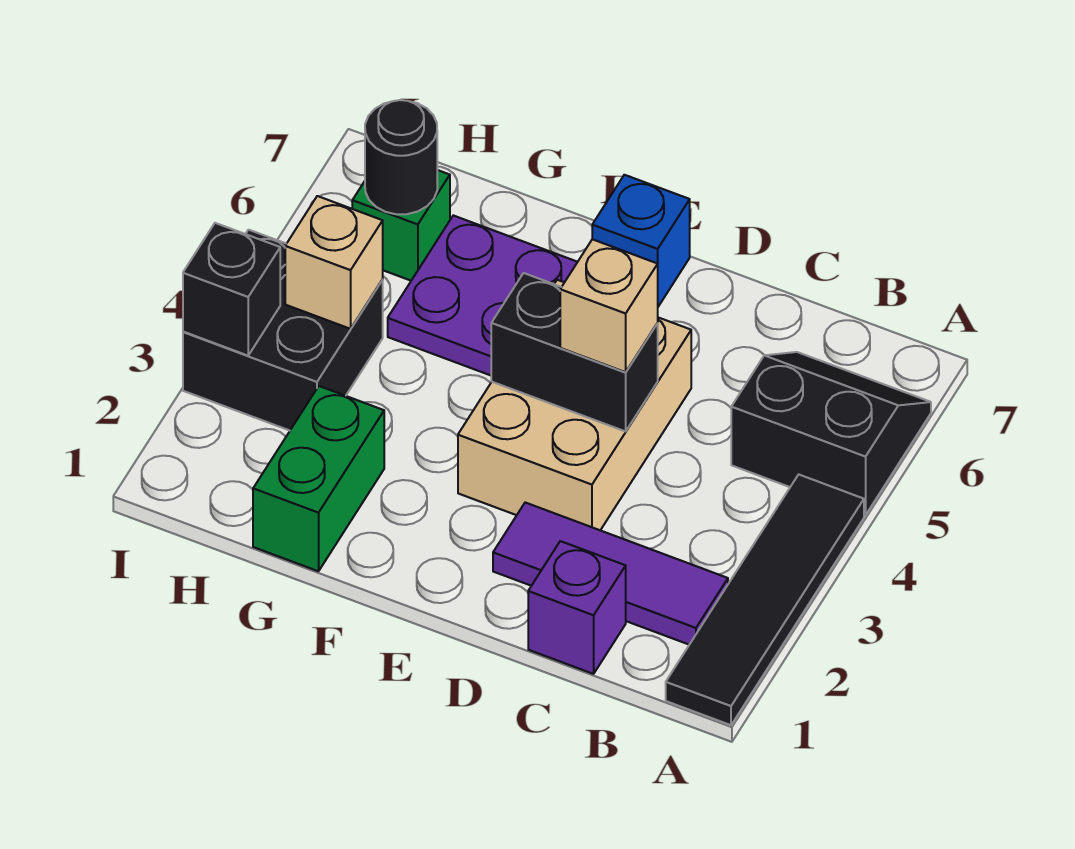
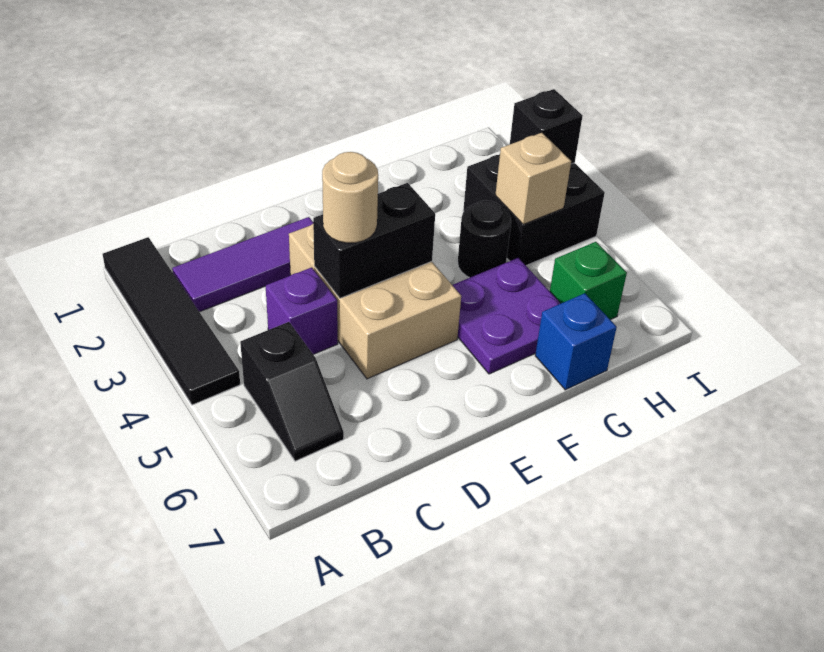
black 2x2 slope [731,352,931,515] -> black 1x2 slope [240,322,344,461]
purple 1x1 brick [528,541,626,674] -> purple 1x1 brick moved to [266,267,338,354]
tan 1x1 brick [560,239,658,372] -> tan 1x1 round brick [322,152,378,243]
blue 1x1 brick [592,175,690,307] -> blue 1x1 brick moved to [535,293,617,390]
green 1x2 brick [253,386,384,571] -> none
black 1x1 round brick [365,100,437,214] -> black 1x1 round brick moved to [458,201,511,278]

